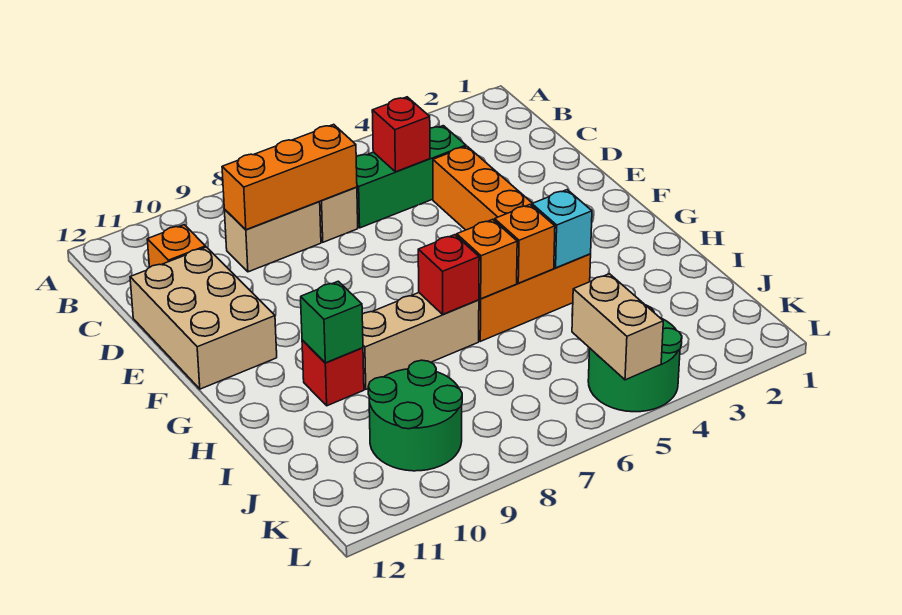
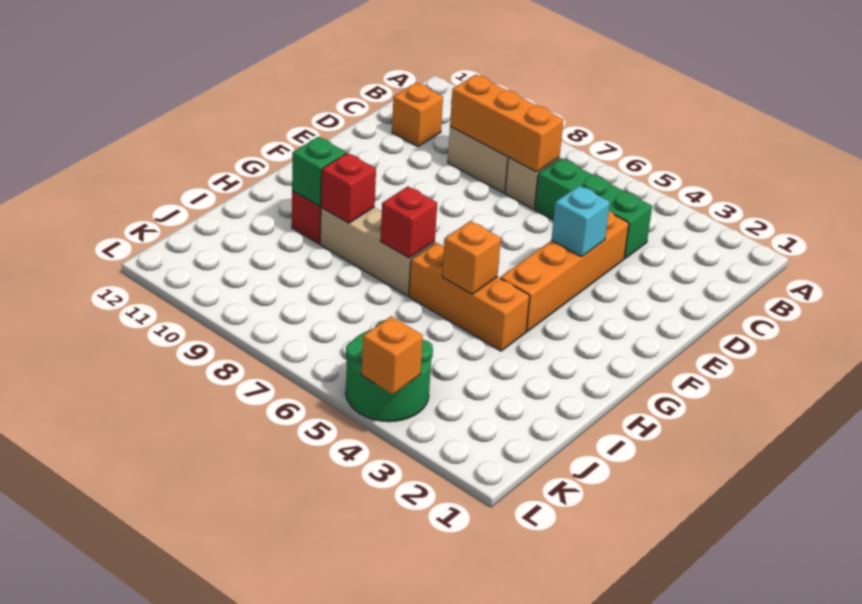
red 1x1 brick [372,97,430,172] -> red 1x1 brick moved to [321,153,376,223]
tan 2x3 brick [130,247,277,389] -> none
cyan 1x1 brick [532,190,592,268] -> cyan 1x1 brick moved to [551,186,610,257]
orange 1x1 brick [457,219,517,299] -> orange 1x1 brick moved to [362,316,423,394]
green 2x2 round brick [368,360,462,471] -> none
tan 1x2 brick [572,274,663,380] -> none

